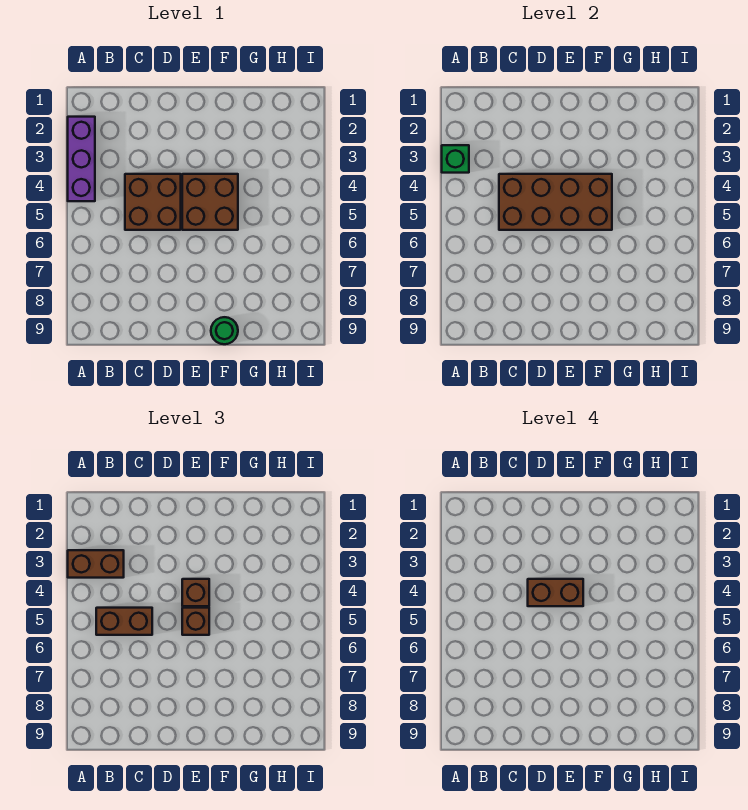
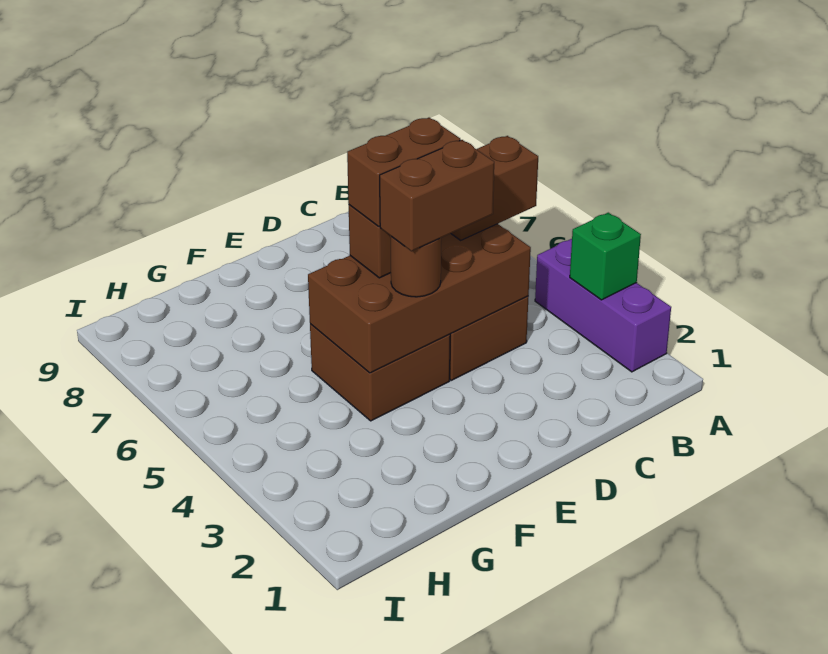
brown 1x2 brick [68,550,124,578] -> brown 1x2 brick moved to [347,118,460,226]
brown 1x1 brick [182,579,209,606] -> brown 1x1 round brick [390,236,441,297]
green 1x1 round brick [211,317,238,344] -> none

